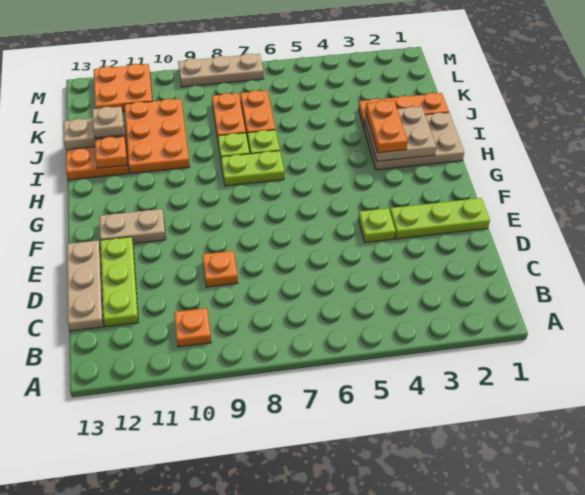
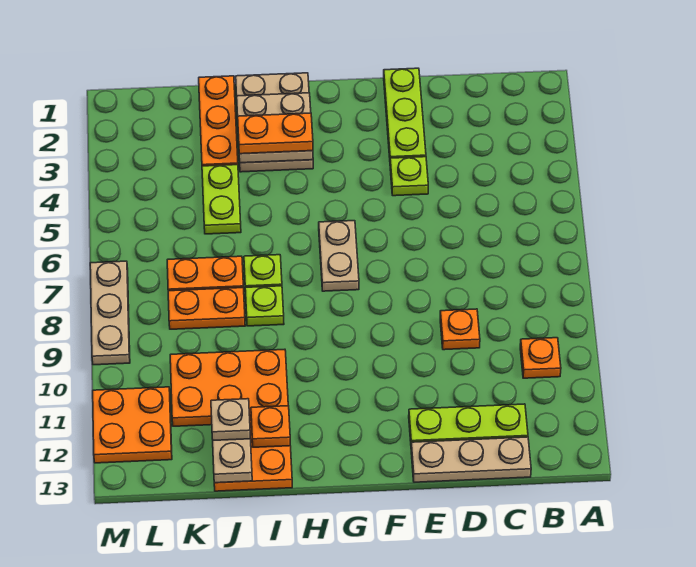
tan 1x2 plate [99,209,166,244] -> tan 1x2 plate moved to [319,221,359,291]
lime 1x2 plate [221,151,284,186] -> lime 1x2 plate moved to [202,165,241,234]

